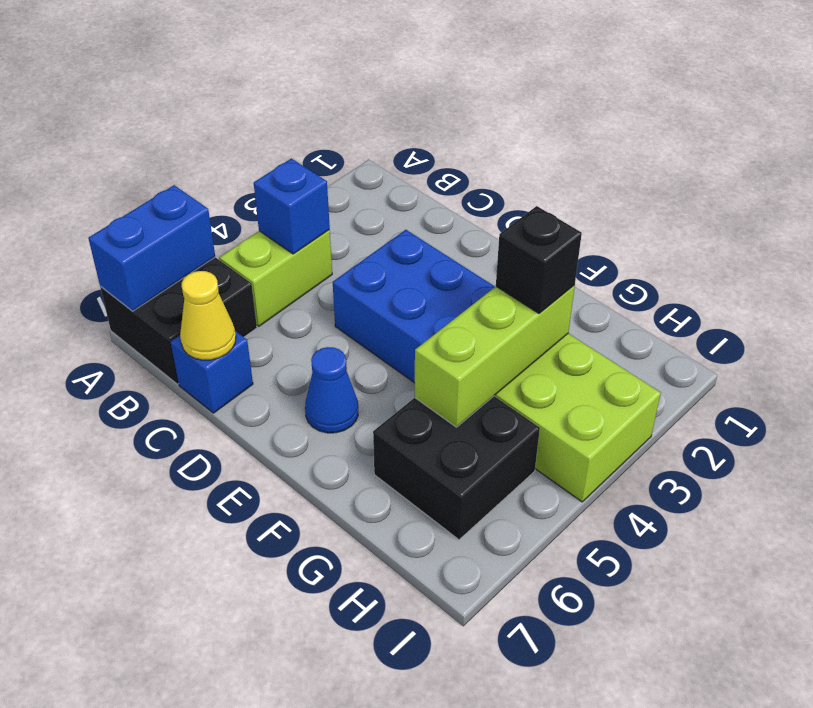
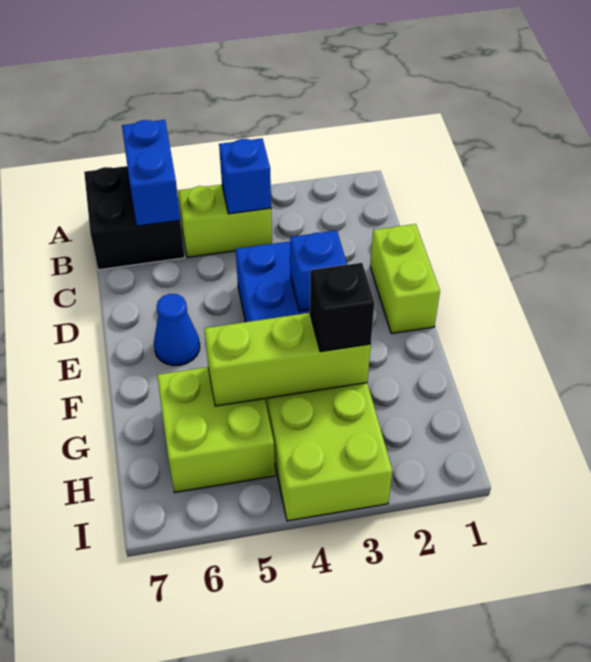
blue 1x2 brick [88,185,215,311] -> blue 1x2 brick turned to [122,120,180,226]
blue 1x1 brick [171,331,253,413] -> blue 1x1 brick moved to [290,230,347,311]
yellow 1x1 cone [180,271,236,360] -> none
none -> lime 1x2 brick [370,224,440,334]
black 2x2 brick [373,396,540,540] -> lime 2x2 brick [157,367,275,492]

